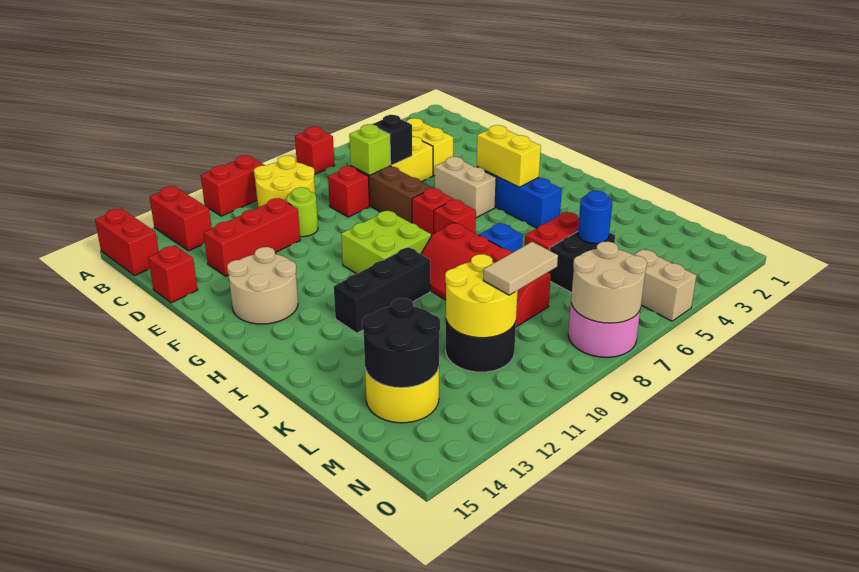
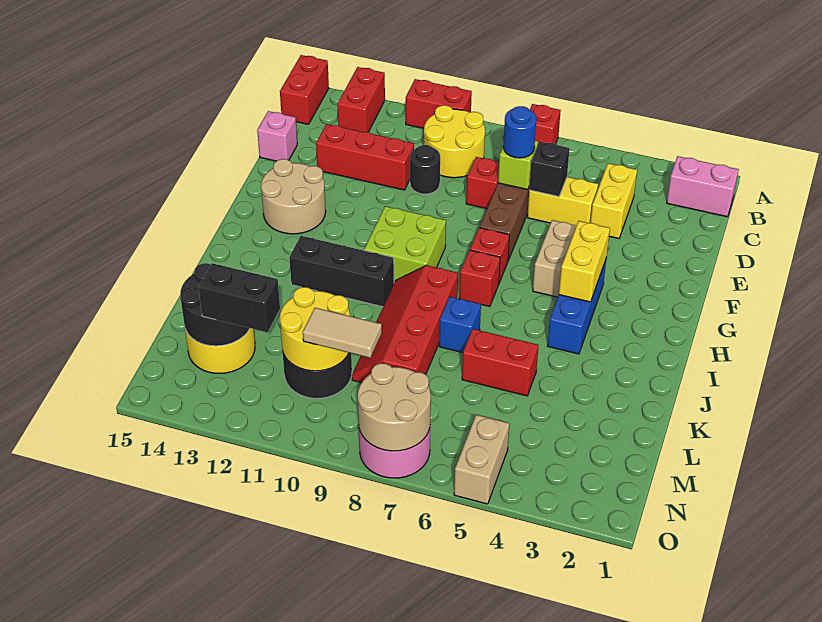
none -> pink 1x2 brick [667,156,739,217]
lime 1x1 round brick [287,187,318,237] -> black 1x1 round brick [410,145,440,194]
red 1x1 brick [148,245,198,303] -> pink 1x1 brick [257,111,297,161]
black 1x2 brick [548,232,615,292] -> black 1x2 brick moved to [199,263,280,332]
blue 1x1 round brick [578,191,612,243] -> blue 1x1 round brick moved to [503,106,536,158]

